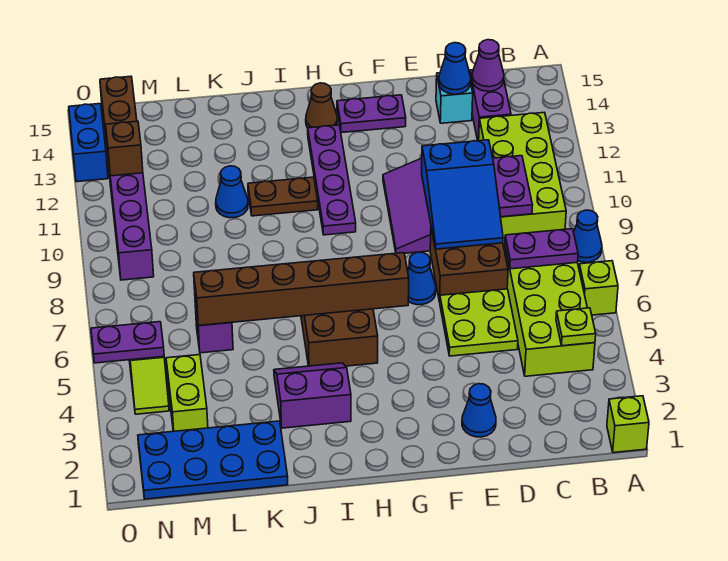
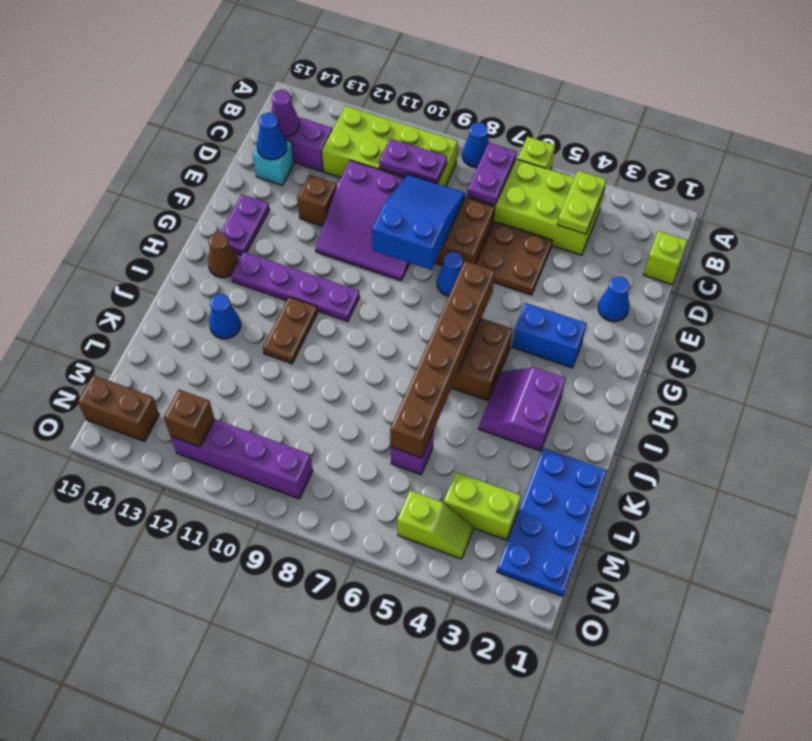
lime 1x1 brick [607,396,649,453] -> lime 1x1 brick moved to [644,231,688,284]
lime 1x1 plate [556,308,596,346] -> lime 1x2 plate [557,171,606,234]
lime 2x2 plate [440,289,518,356] -> brown 2x2 plate [476,222,553,295]
blue 2x3 slope [422,140,503,249] -> blue 2x3 slope turned to [372,174,465,270]
none -> brown 1x1 brick [297,174,337,226]
blue 1x1 cone [216,166,248,218] -> blue 1x1 cone moved to [209,294,241,339]
purple 1x2 plate [91,322,164,363] -> none
blue 1x2 brick [69,104,108,182] -> blue 1x2 brick moved to [512,303,587,368]

